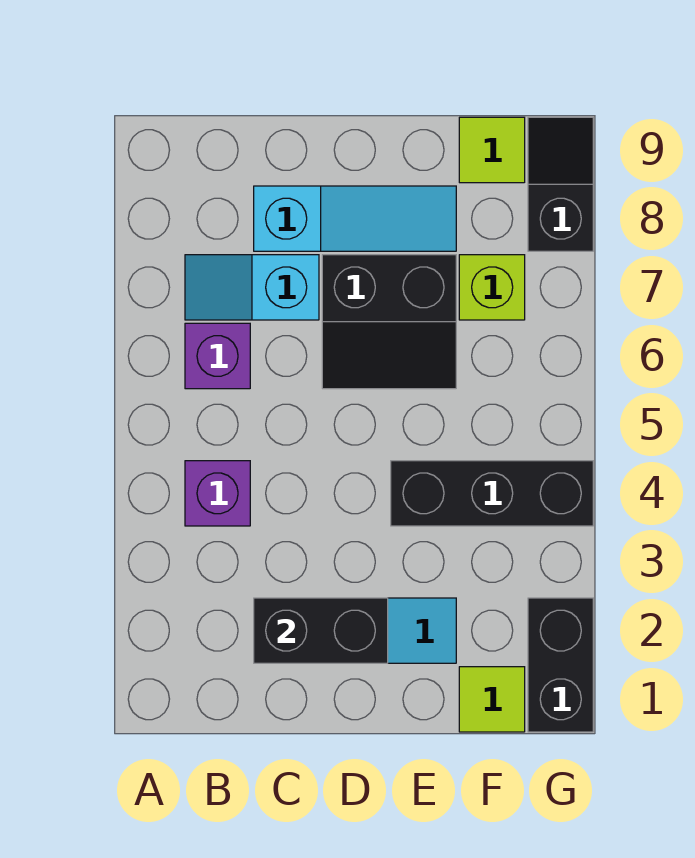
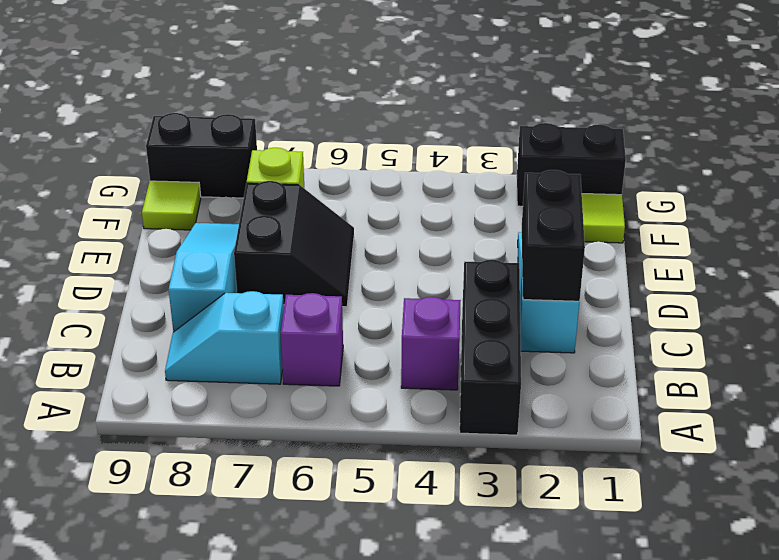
cyan 1x2 slope [185,255,319,320] -> cyan 1x2 slope turned to [165,291,284,384]
black 1x3 brick [391,461,593,526] -> black 1x3 brick moved to [460,260,521,435]
black 1x2 slope [528,117,593,251] -> black 1x2 brick [146,113,257,198]

